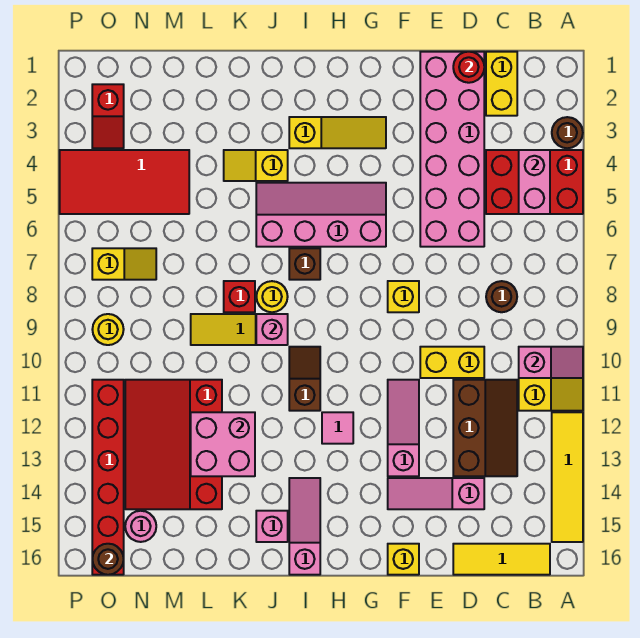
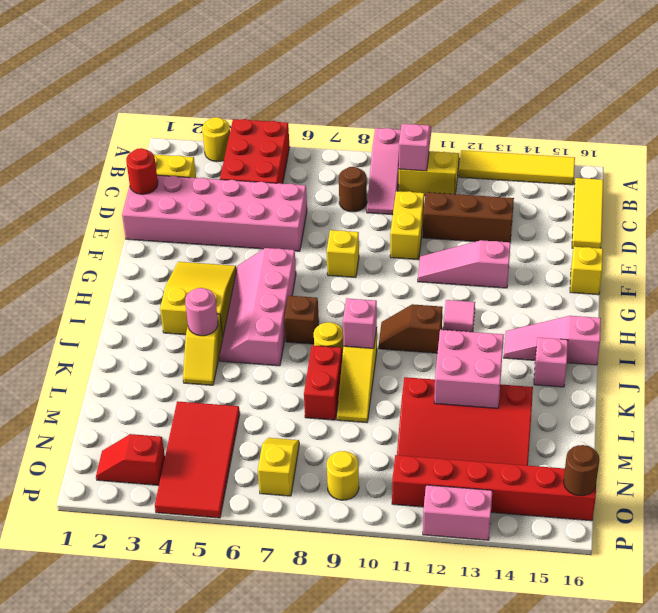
brown 1x1 round brick [552,117,583,148] -> yellow 1x1 round brick [202,117,230,162]
pink 1x2 brick [519,150,550,214] -> pink 1x2 brick moved to [423,485,492,540]
pink 1x3 slope [388,478,484,509] -> pink 1x3 slope moved to [367,128,401,215]
yellow 1x3 slope [289,117,386,148] -> yellow 2x3 slope [160,262,236,336]
red 1x1 brick [224,281,255,312] -> red 1x2 brick [304,345,342,420]
pink 1x1 round brick [125,511,156,542] -> pink 1x1 round brick moved to [185,288,218,336]
red 1x2 slope [92,84,124,148] -> red 1x2 slope turned to [96,434,165,485]

